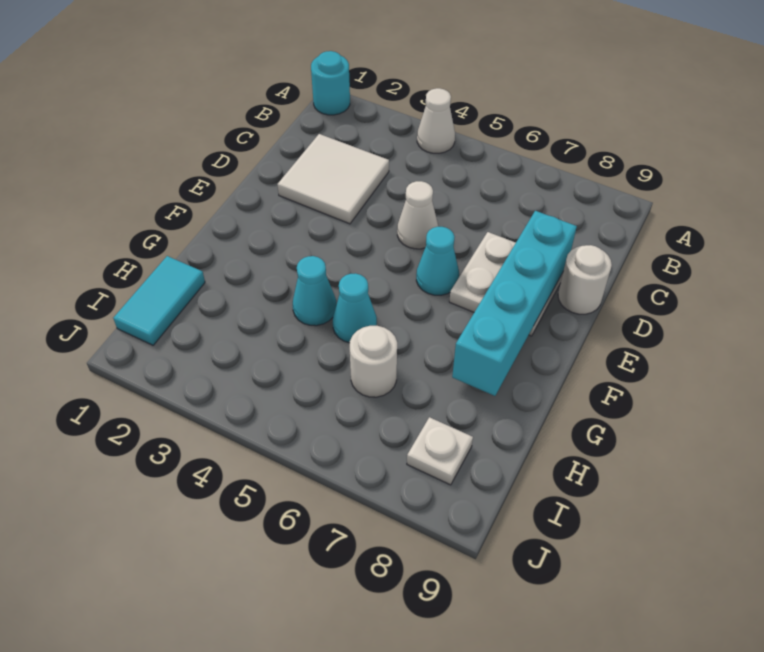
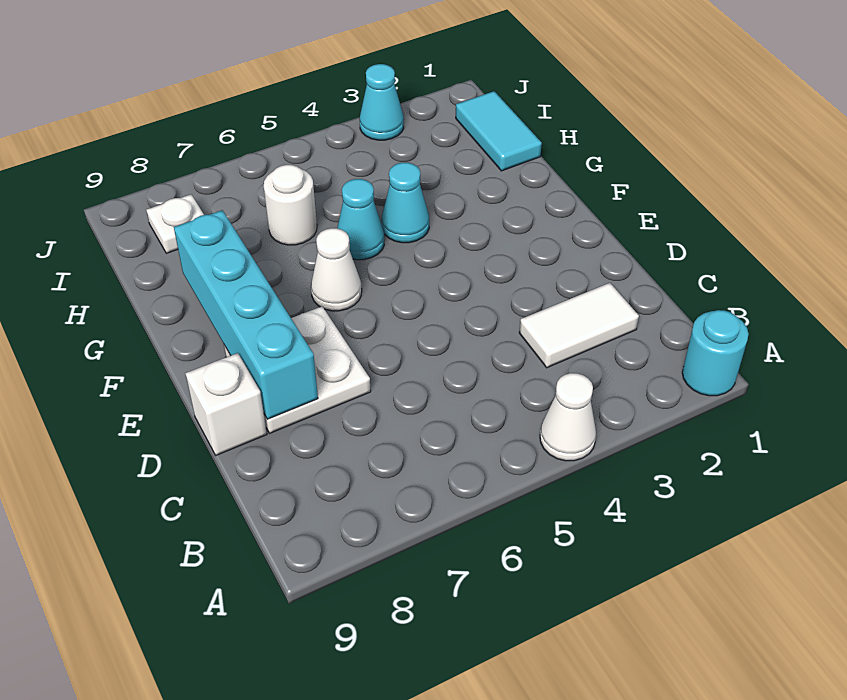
white 2x2 tile [277,134,389,224] -> white 1x2 tile [519,283,639,368]
white 1x1 cone [397,181,438,249] -> white 1x1 cone moved to [311,228,362,311]
white 1x1 round brick [558,245,612,314] -> white 1x1 brick [185,353,267,455]
cyan 1x1 cone [416,227,459,295] -> cyan 1x1 cone moved to [360,64,404,140]

